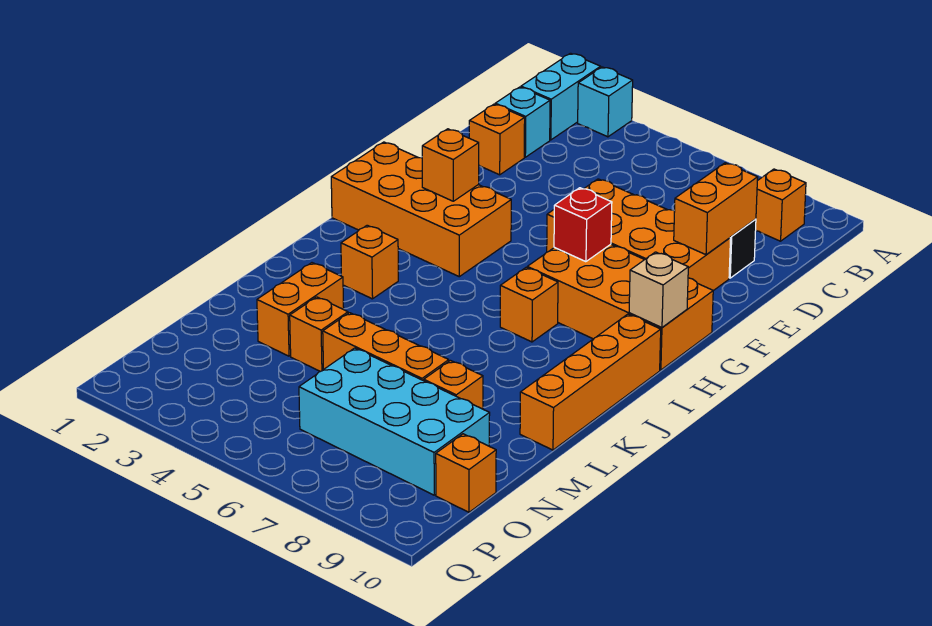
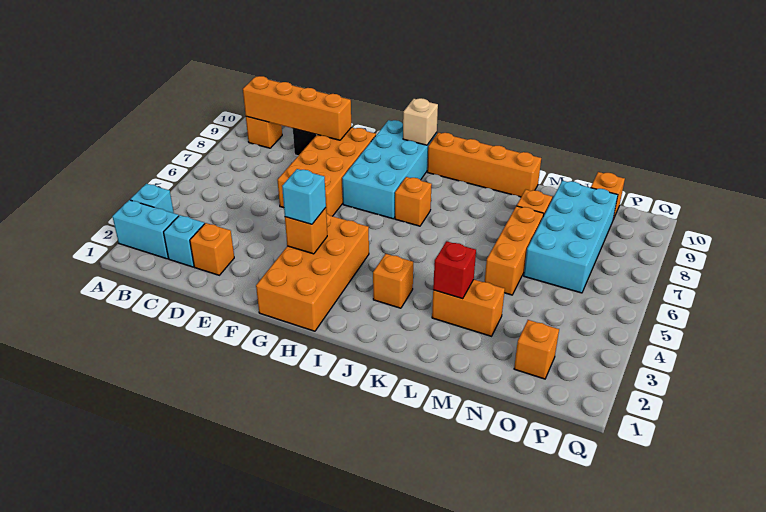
orange 1x2 brick [674,163,758,255] -> orange 1x4 brick [243,76,351,140]
none -> cyan 1x1 brick [282,169,326,224]
orange 2x4 brick [527,244,713,370] -> cyan 2x4 brick [342,120,437,219]
red 1x1 brick [554,188,612,262] -> red 1x1 brick moved to [433,241,476,299]
orange 1x1 brick [290,297,348,372] -> orange 1x1 brick moved to [514,320,559,379]

